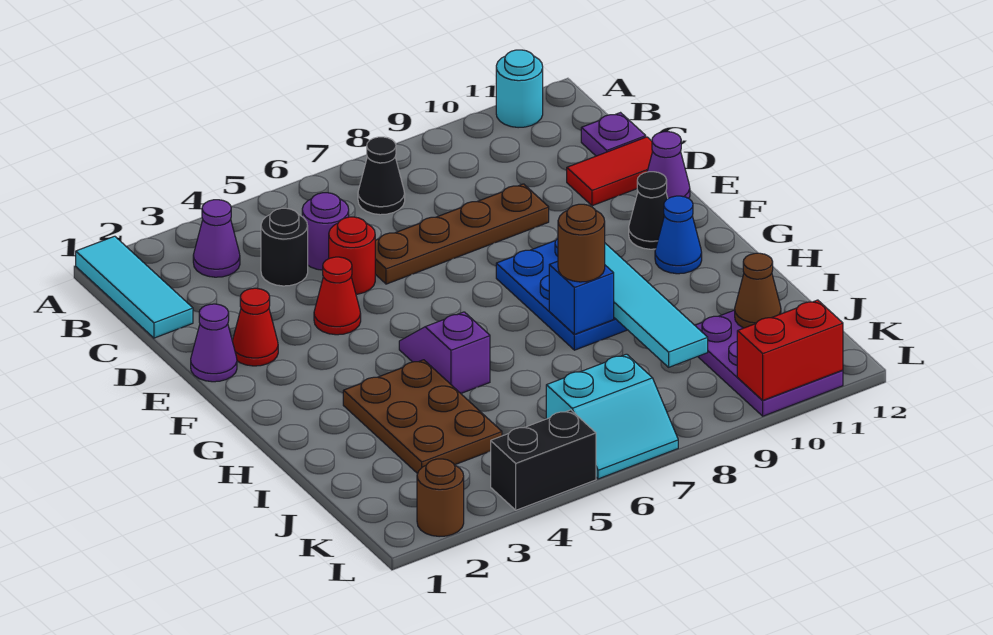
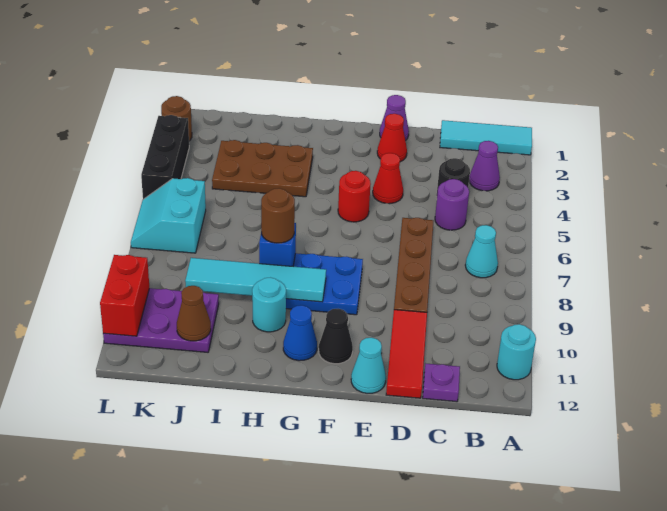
black 1x1 cone [358,137,405,215] -> cyan 1x1 cone [465,225,498,278]
red 1x1 round brick [329,217,375,294] -> red 1x1 round brick moved to [338,171,371,222]
red 1x2 tile [567,137,653,206] -> red 1x3 tile [386,310,427,398]
purple 1x1 cone [647,132,690,198] -> cyan 1x1 cone [351,338,386,393]
purple 1x2 slope [399,312,490,393] -> none
none -> cyan 1x1 round brick [252,278,286,332]
black 1x2 brick [491,410,596,510] -> black 1x3 brick [141,115,189,199]

